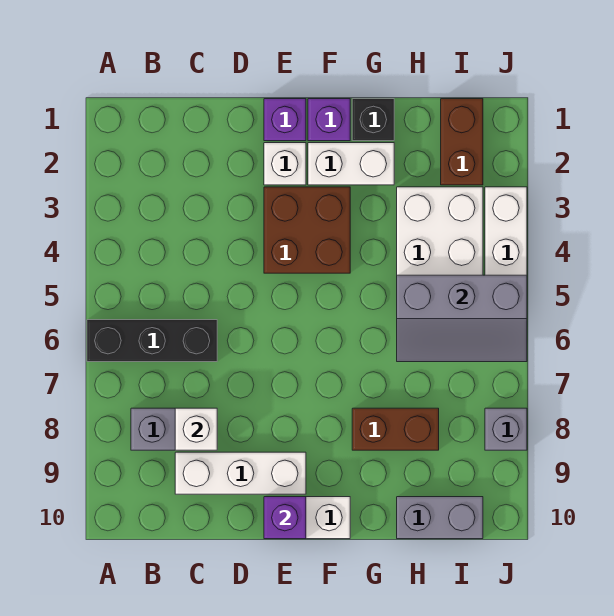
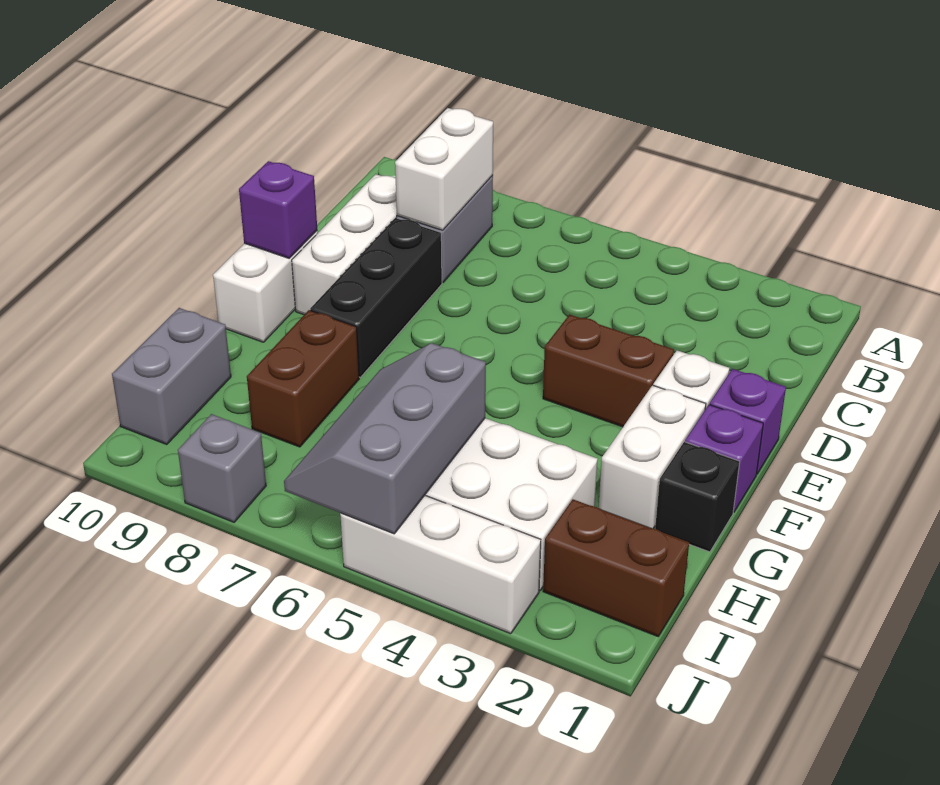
black 1x3 brick [87,320,217,362] -> black 1x3 brick moved to [310,218,442,377]
white 1x1 brick [175,408,217,450] -> white 1x2 brick [395,108,493,230]
brown 2x2 brick [264,187,350,273] -> brown 1x2 brick [543,315,674,427]

